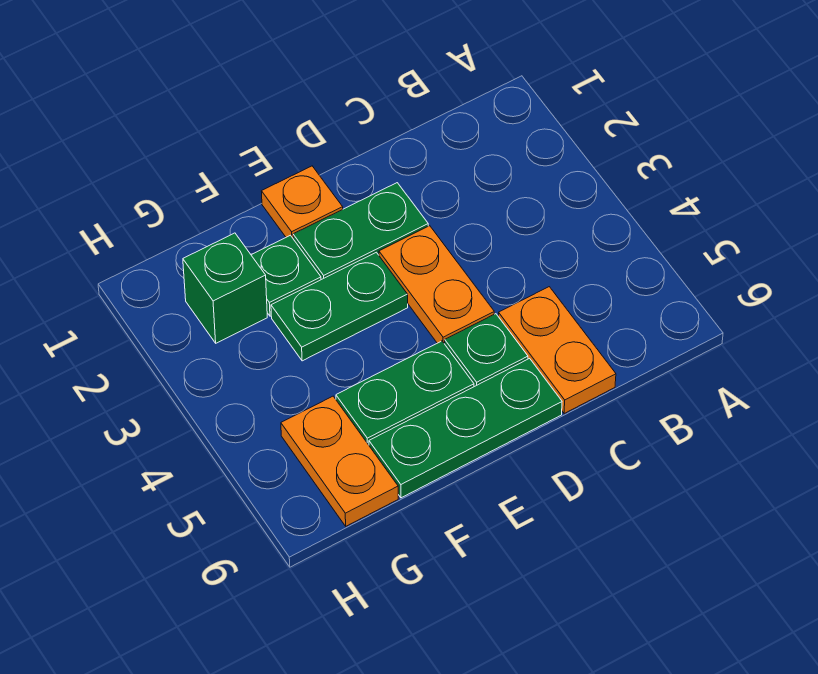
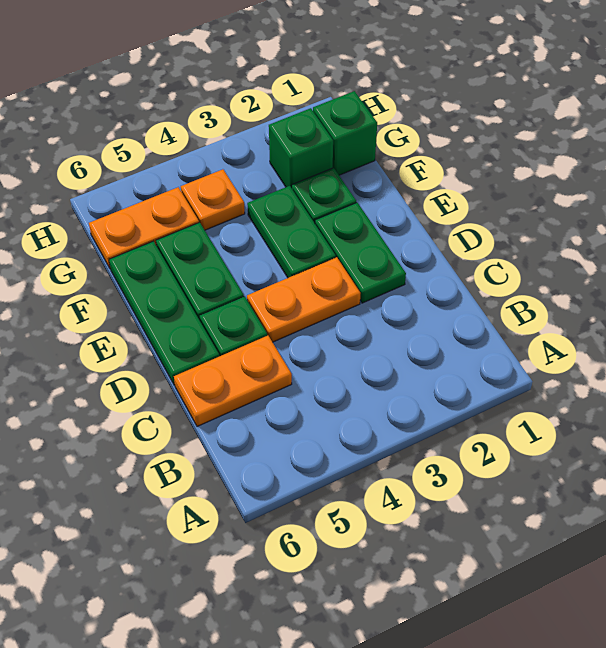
orange 1x1 plate [261,166,343,238] -> orange 1x1 plate moved to [181,169,245,230]
none -> green 1x1 brick [313,91,377,175]

